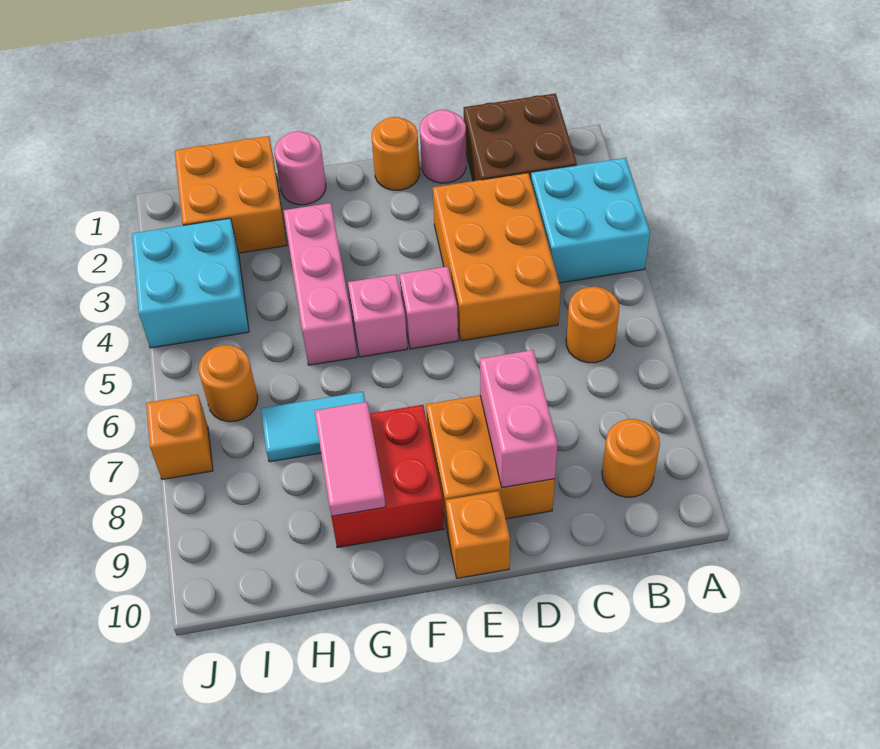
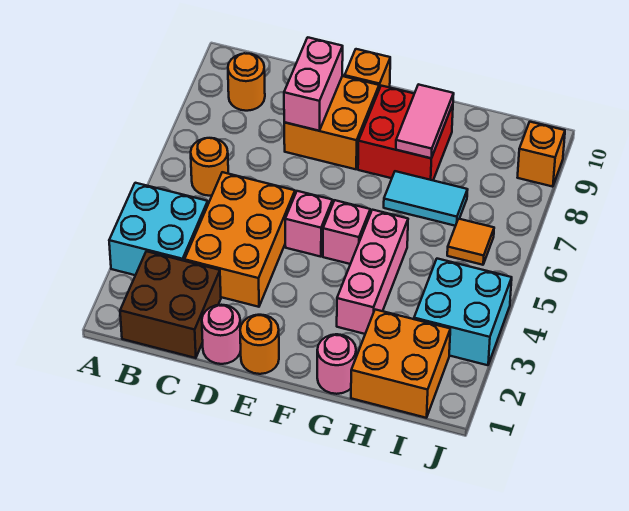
orange 1x1 round brick [198,345,258,422] -> orange 1x1 tile [447,219,494,265]
orange 1x1 brick [146,395,213,479] -> orange 1x1 brick moved to [517,122,565,187]

